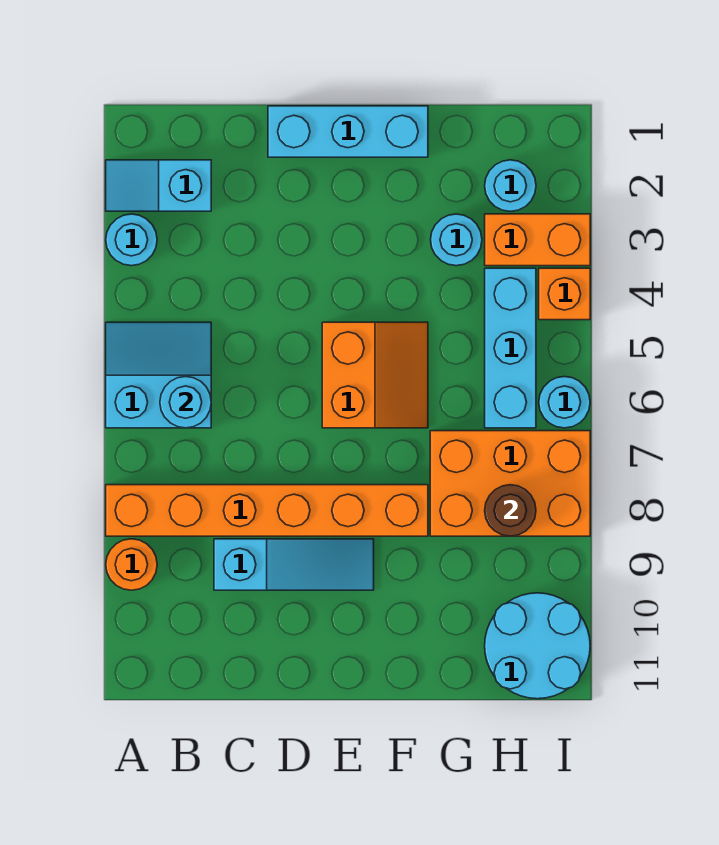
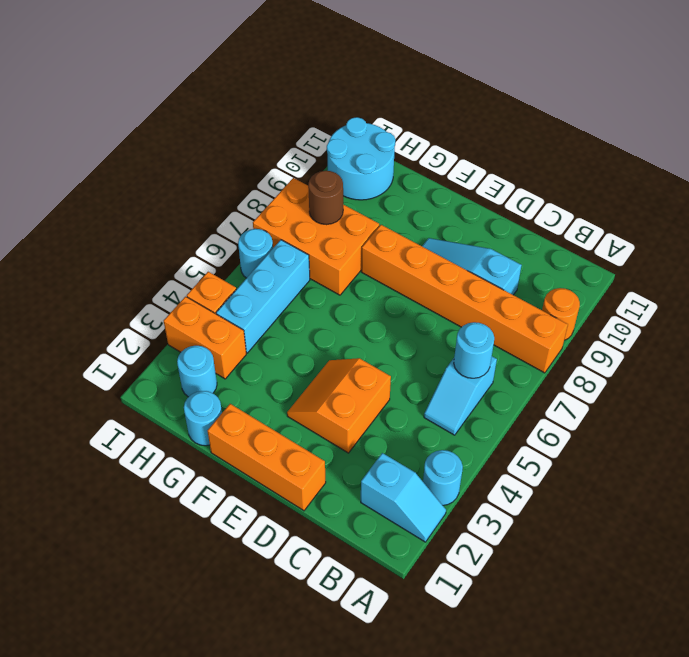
cyan 2x2 slope [106,322,211,428] -> cyan 1x2 slope [424,357,497,435]
cyan 1x3 brick [268,106,428,157] -> orange 1x3 brick [208,404,326,511]
orange 2x2 slope [322,322,428,428] -> orange 2x2 slope moved to [287,358,391,453]
cyan 1x1 round brick [431,214,482,266] -> cyan 1x1 round brick moved to [184,391,222,446]

